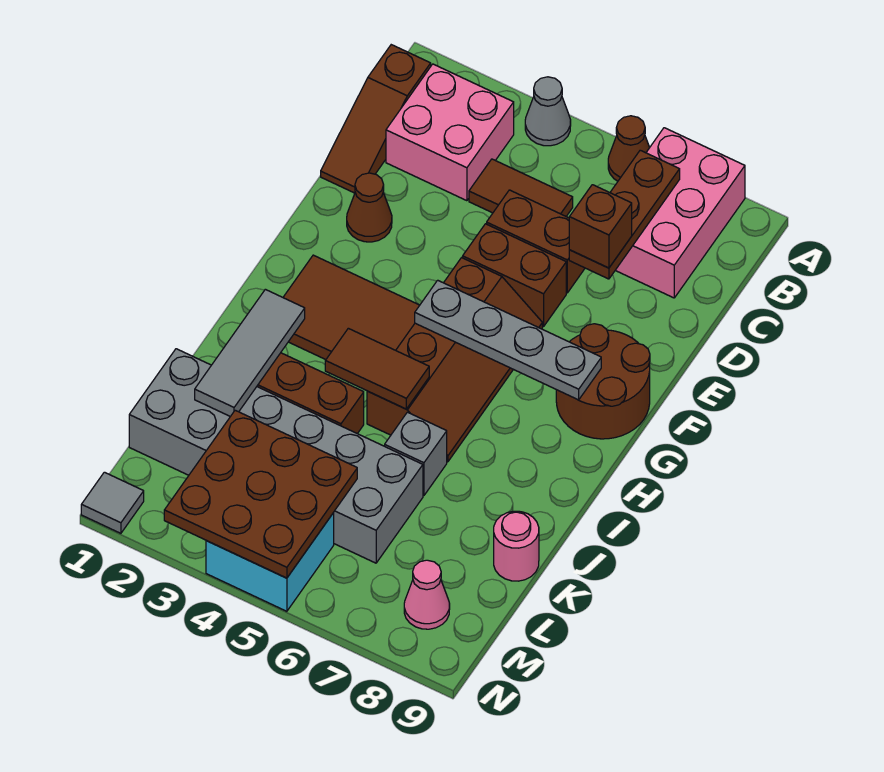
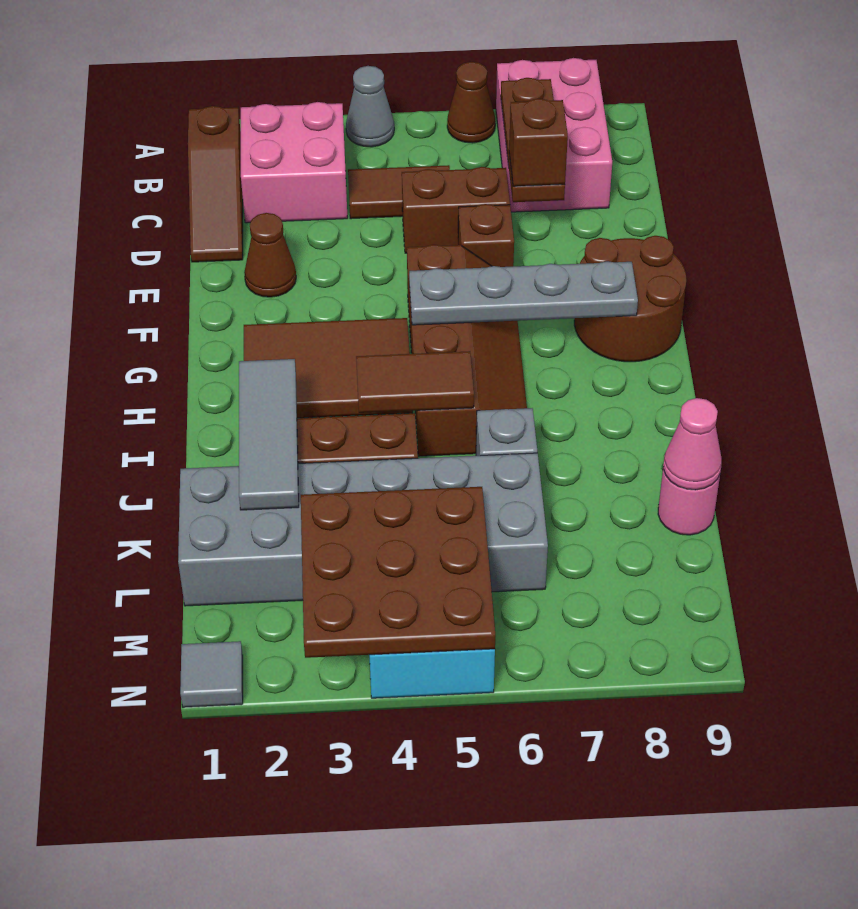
brown 1x2 brick [463,224,566,327] -> brown 1x1 brick [458,204,514,267]
pink 1x1 cone [404,560,450,629] -> pink 1x1 cone moved to [663,398,722,490]

